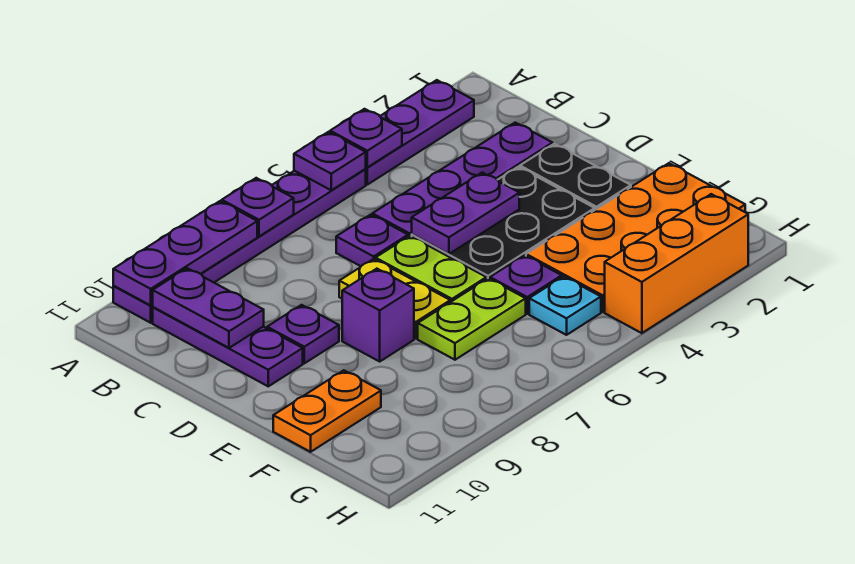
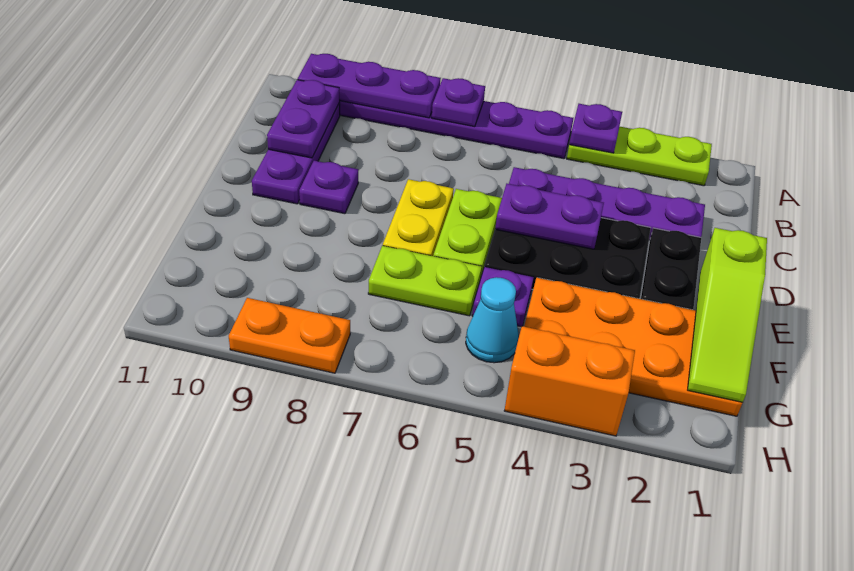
purple 1x3 plate [366,80,474,185] -> lime 1x3 plate [567,126,712,186]
purple 1x1 plate [294,132,366,190] -> none
purple 1x1 plate [336,215,408,266] -> none
none -> lime 1x3 slope [688,228,767,402]
purple 1x1 brick [342,269,414,361] -> none
orange 1x2 plate [273,370,381,452] -> orange 1x2 plate moved to [229,298,350,373]
cyan 1x1 plate [529,276,601,335] -> cyan 1x1 cone [466,277,519,363]
orange 1x3 brick [605,194,748,333] -> orange 1x2 brick [504,326,635,436]

